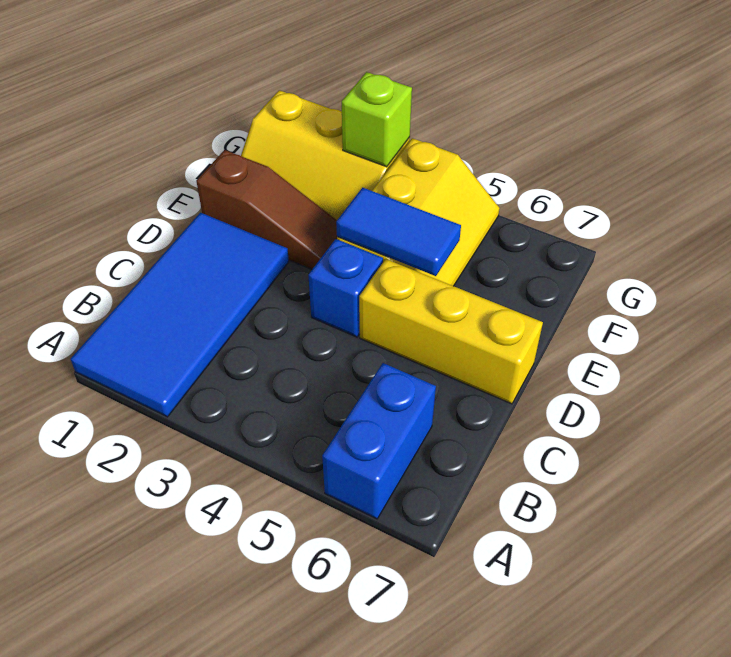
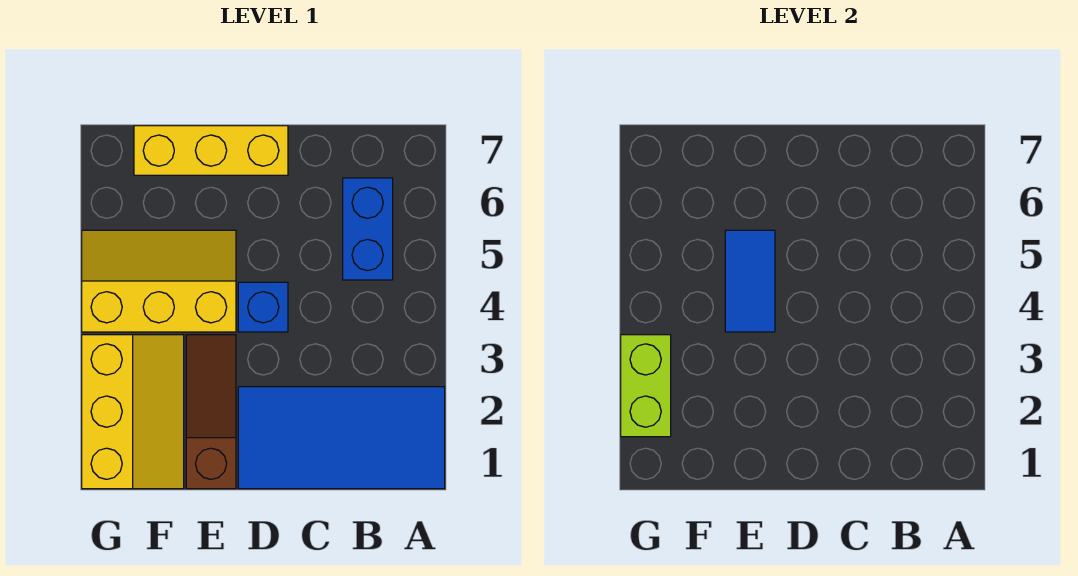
blue 1x2 brick [322,363,436,519] -> blue 1x2 brick turned to [343,178,393,280]
yellow 1x3 brick [359,259,543,404] -> yellow 1x3 brick turned to [134,126,288,175]
lime 1x1 brick [342,72,412,167] -> lime 1x2 brick [621,335,671,437]

